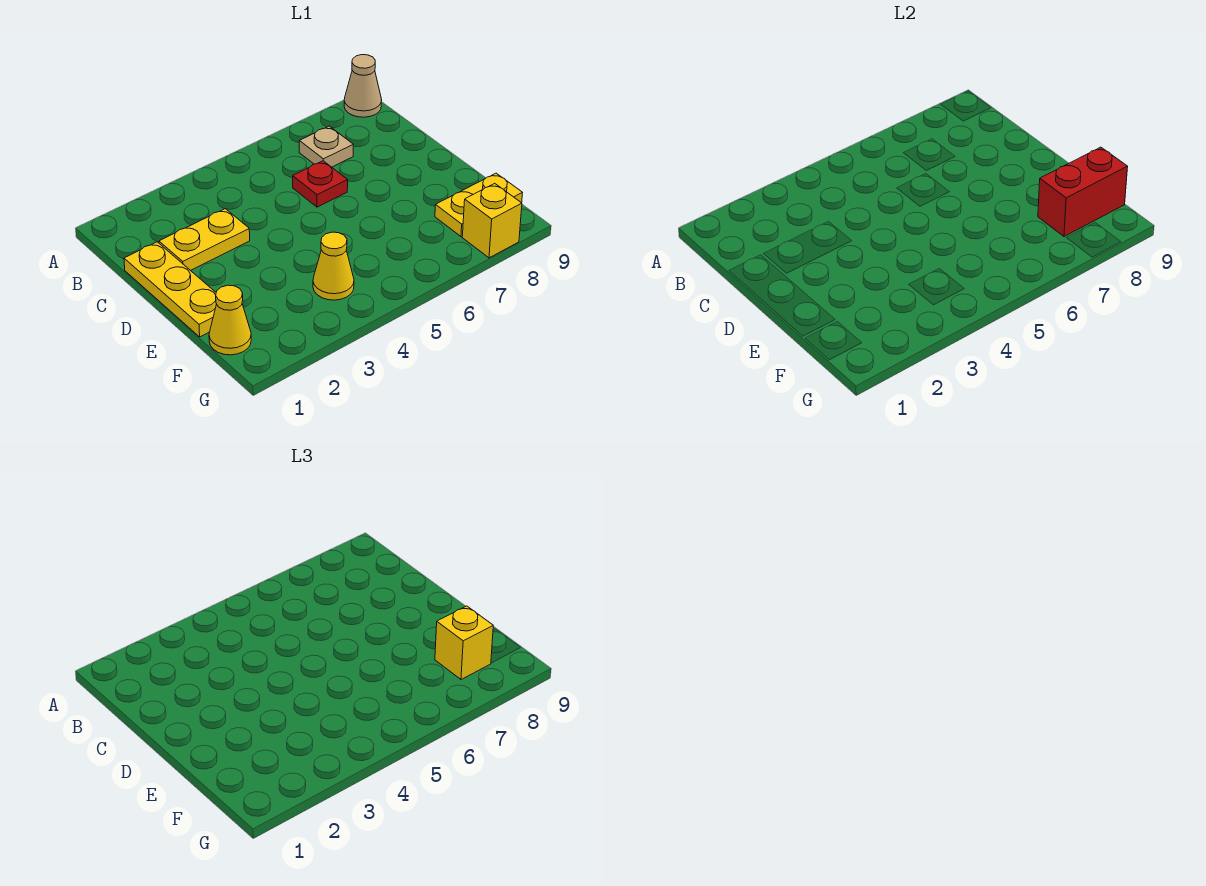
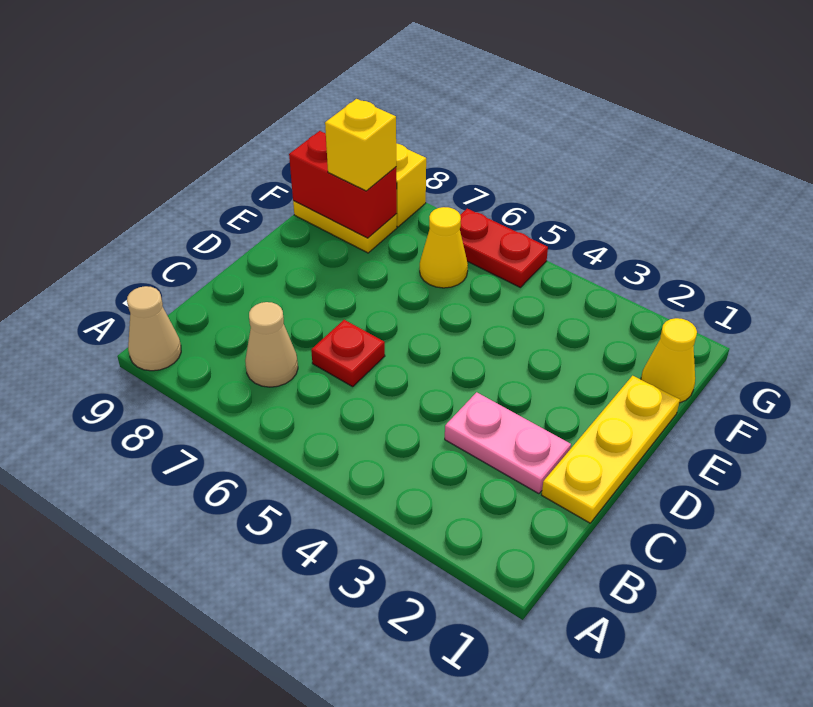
tan 1x1 plate [299,126,353,167] -> tan 1x1 cone [245,302,298,387]
yellow 1x2 plate [159,209,250,271] -> pink 1x2 plate [445,392,571,494]
yellow 1x1 cone [313,232,354,300] -> yellow 1x1 cone moved to [420,207,468,288]
none -> red 1x2 plate [460,209,548,287]

